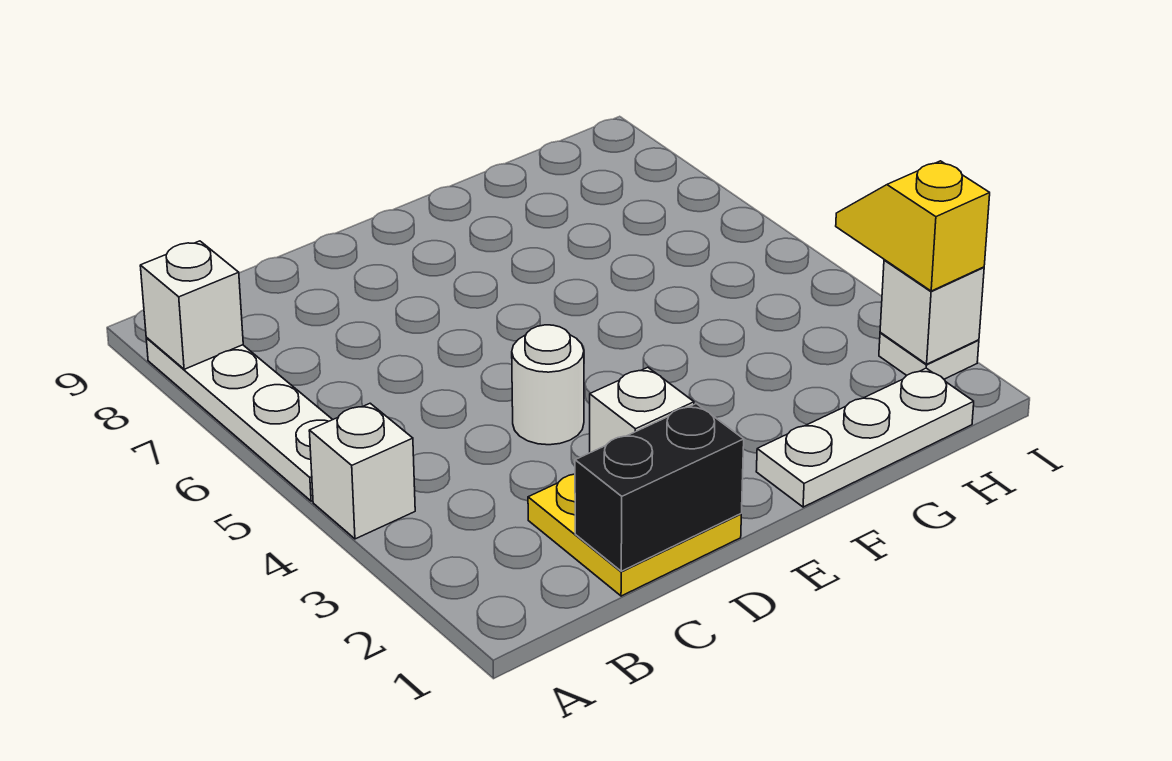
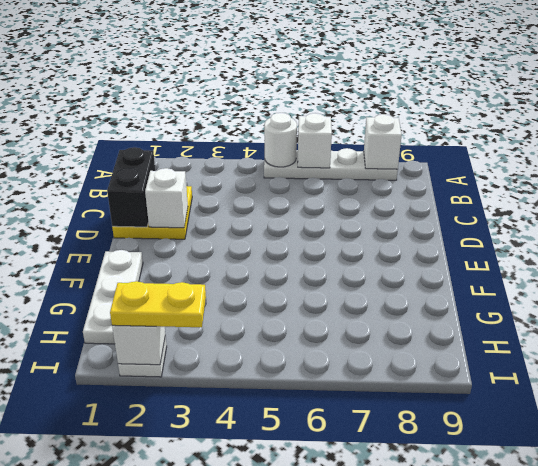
white 1x1 brick [309,403,415,539] -> white 1x1 brick moved to [298,113,332,168]
white 1x1 round brick [512,325,584,445] -> white 1x1 round brick moved to [264,113,297,167]
yellow 1x2 slope [836,161,990,291] -> yellow 1x2 plate [110,281,206,327]

